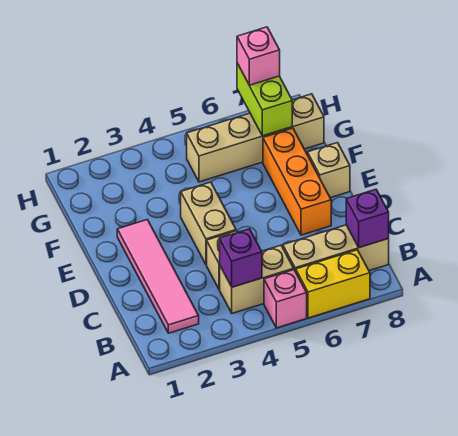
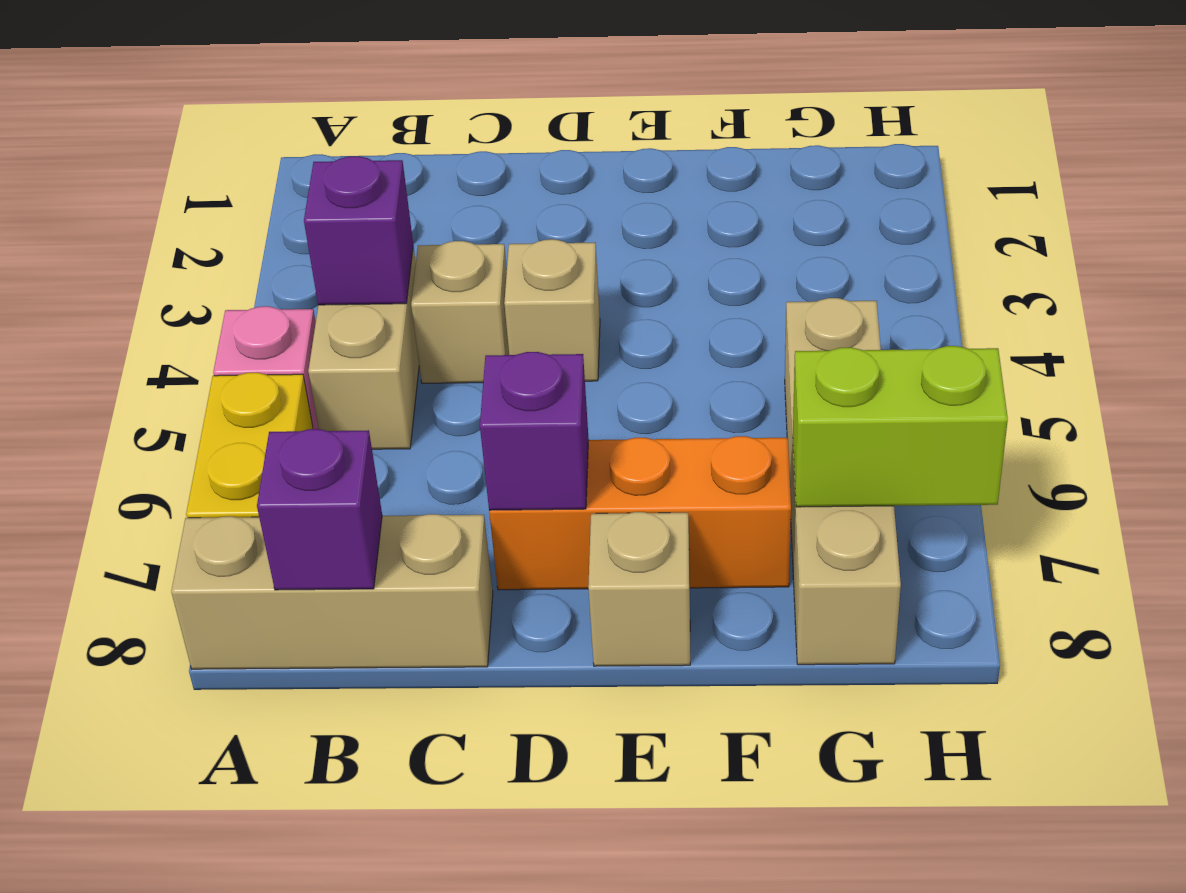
pink 1x4 tile [117,220,199,333] -> none
tan 1x3 brick [283,225,389,272] -> tan 1x3 brick turned to [171,514,493,669]
tan 1x2 brick [181,182,236,265] -> tan 1x1 brick [504,239,600,381]
none -> purple 1x1 brick [480,352,589,510]
pink 1x1 brick [237,27,280,85] -> none

